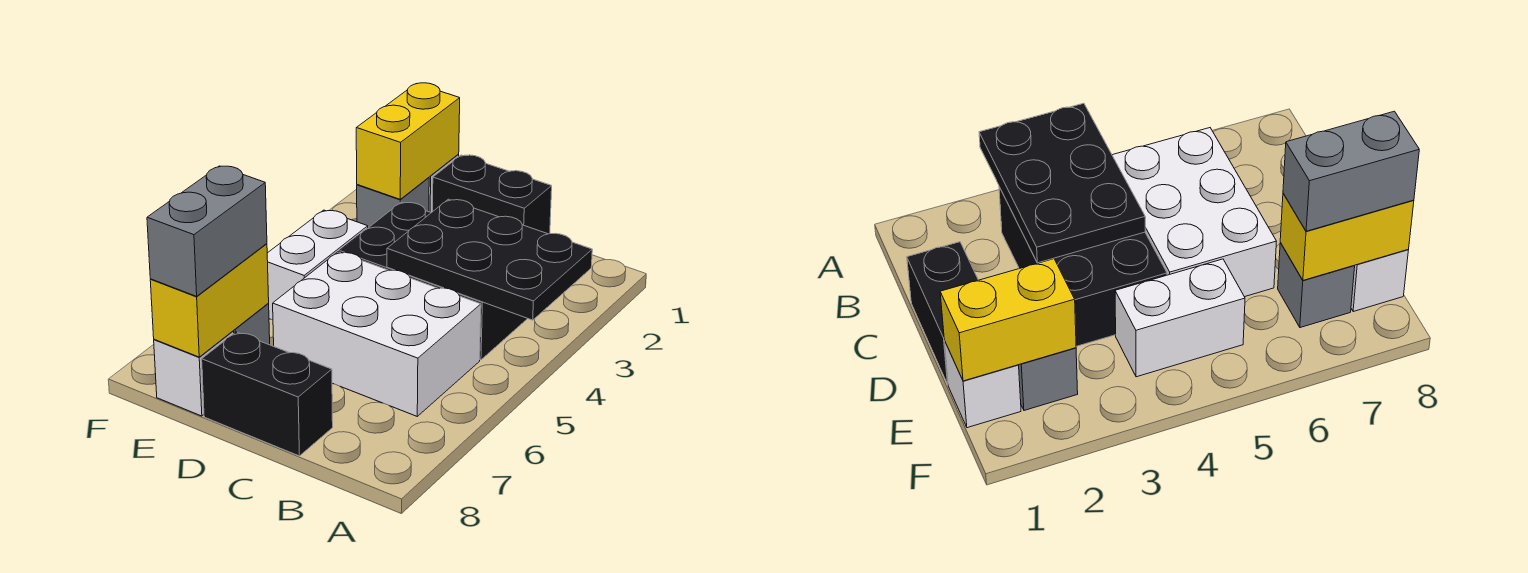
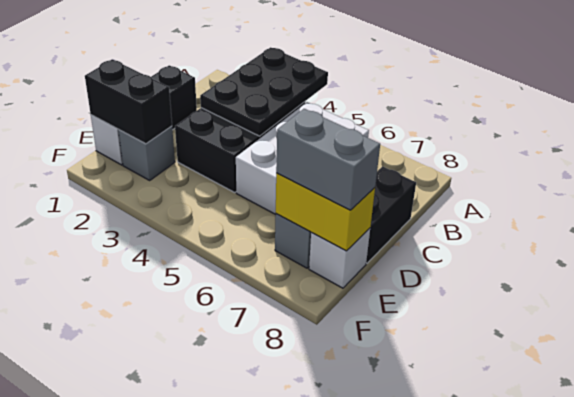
yellow 1x2 brick [356,83,460,199] -> black 1x2 brick [85,59,172,144]
white 1x2 brick [267,210,368,320] -> none

